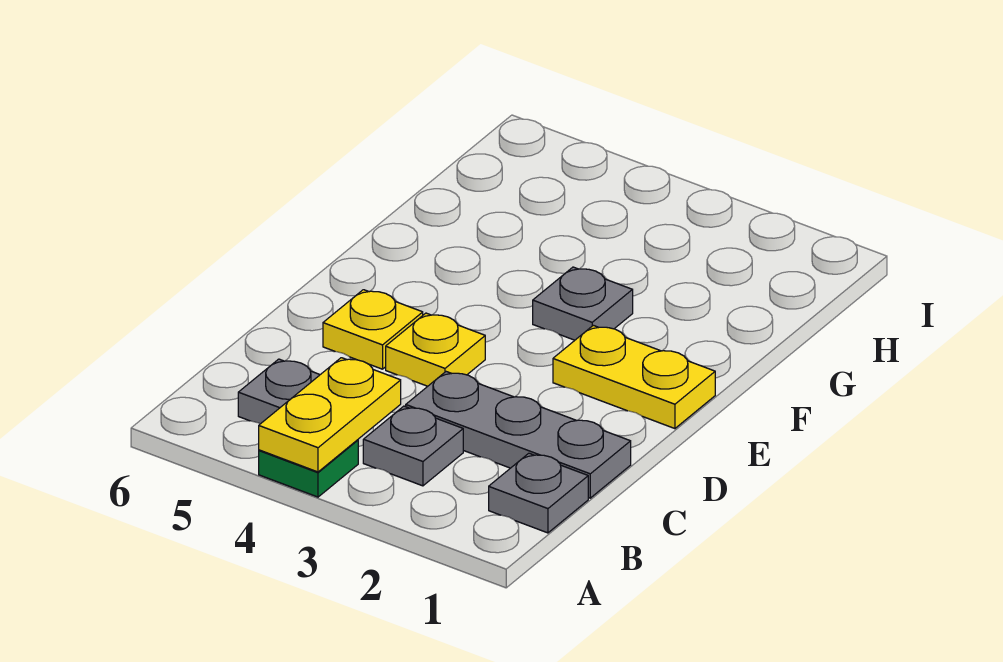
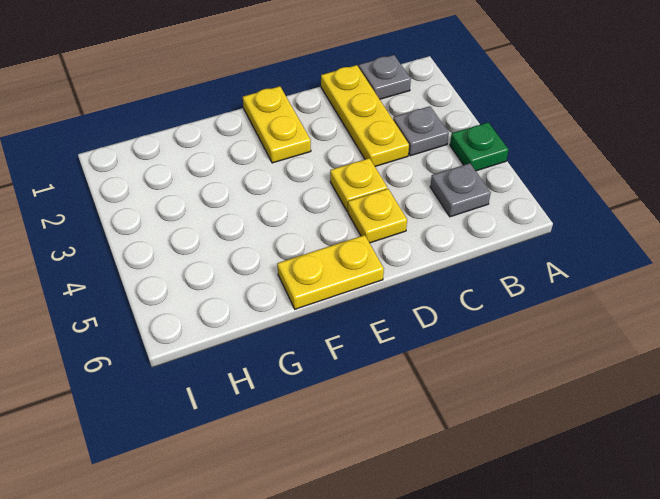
yellow 1x2 plate [259,358,401,472] -> yellow 1x2 plate moved to [277,235,384,309]
grey 1x3 plate [406,372,631,498] -> yellow 1x3 plate [321,65,409,166]
grey 1x1 plate [533,267,633,340] -> none

